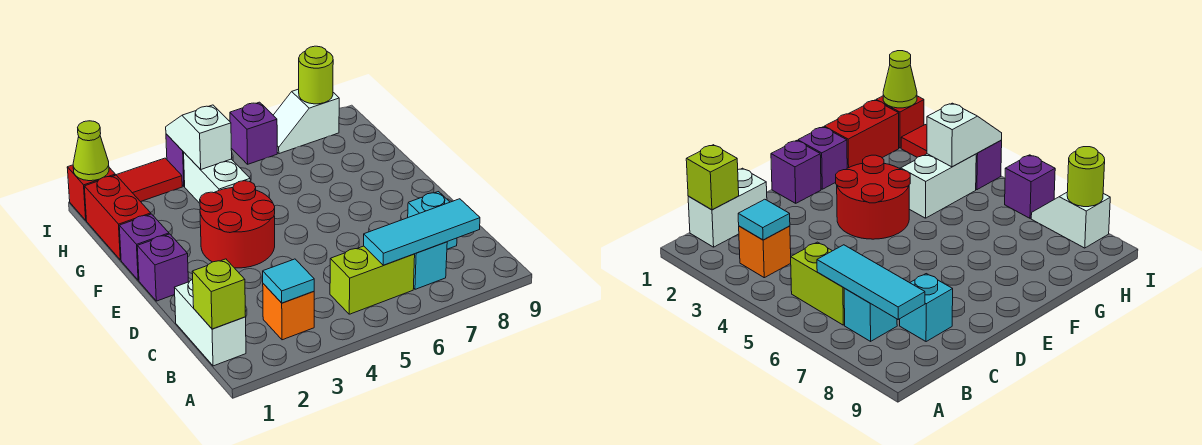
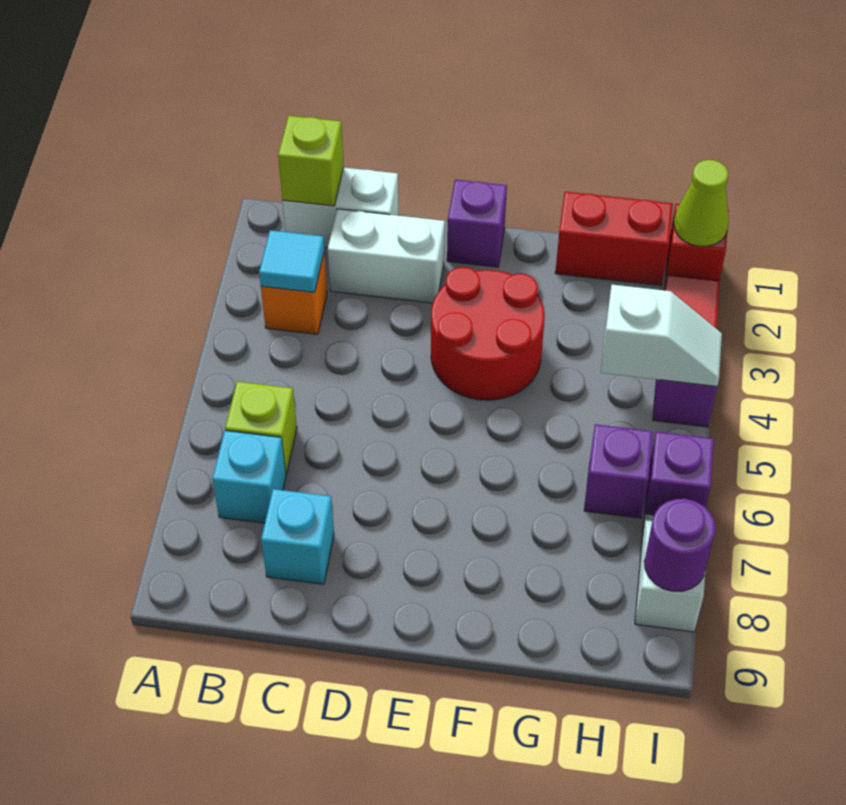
lime 1x2 brick [330,246,415,314] -> lime 1x1 brick [225,382,297,474]
cyan 1x3 tile [364,199,480,265] -> none
purple 1x1 brick [119,214,169,280] -> purple 1x1 brick moved to [584,424,653,518]
white 1x2 brick [184,153,250,203] -> white 1x2 brick moved to [328,209,445,303]
lime 1x1 round brick [299,46,333,104] -> purple 1x1 round brick [644,499,716,591]

